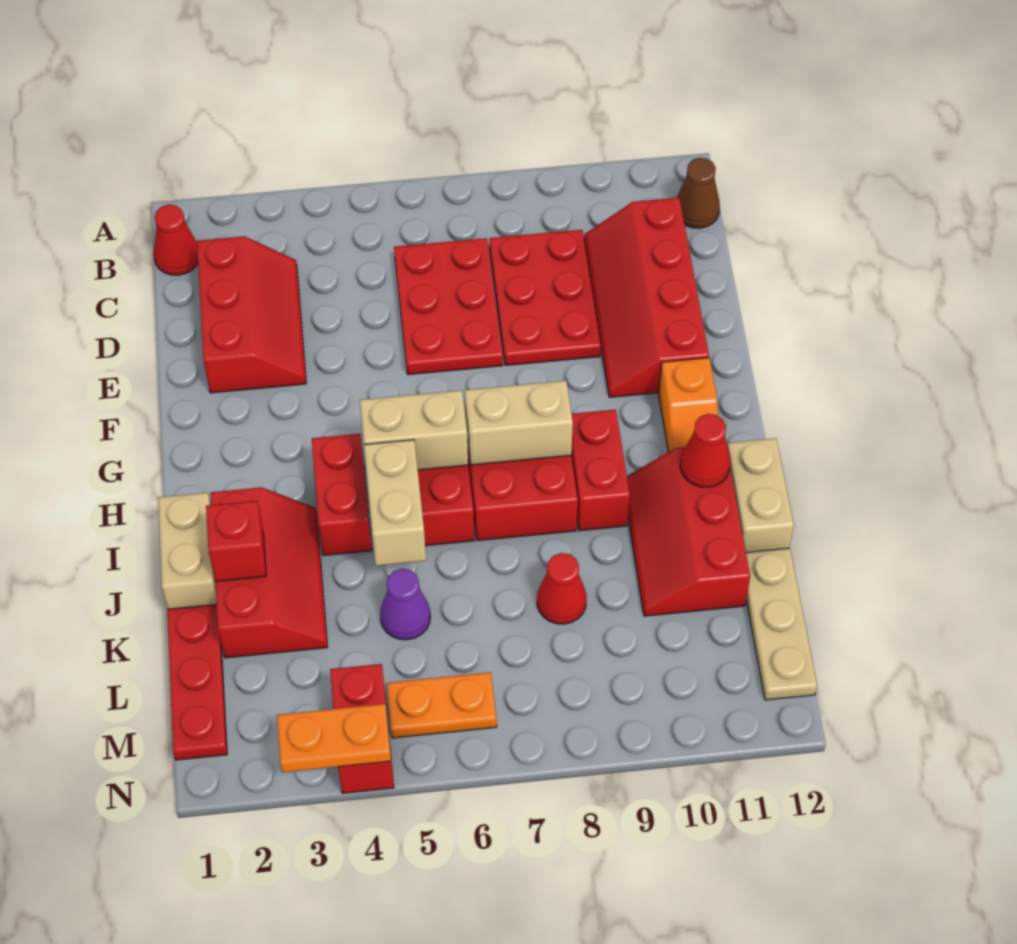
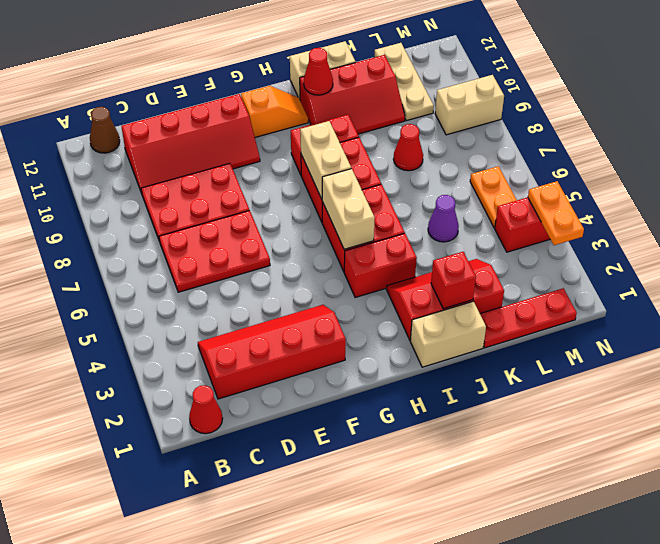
red 2x3 slope [197,236,306,393] -> red 2x4 slope [198,305,346,399]
tan 1x2 brick [364,440,426,566] -> tan 1x2 brick moved to [435,75,504,135]
tan 1x3 plate [746,548,817,700] -> tan 1x3 plate turned to [375,43,434,121]

